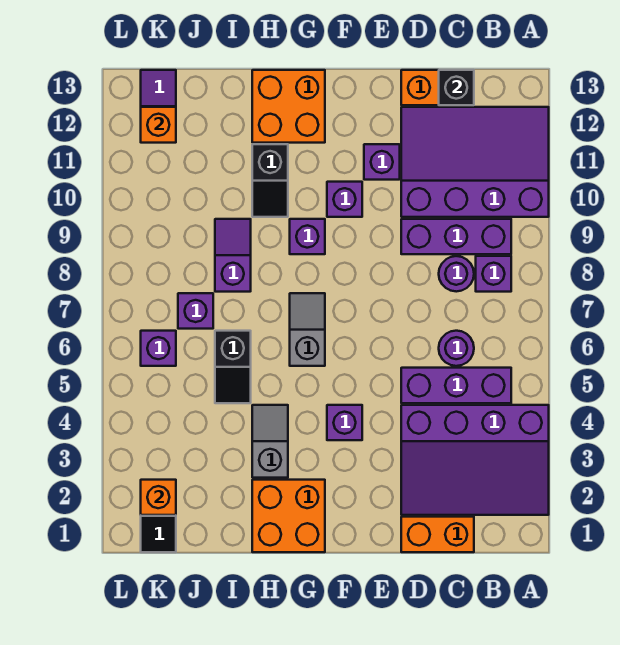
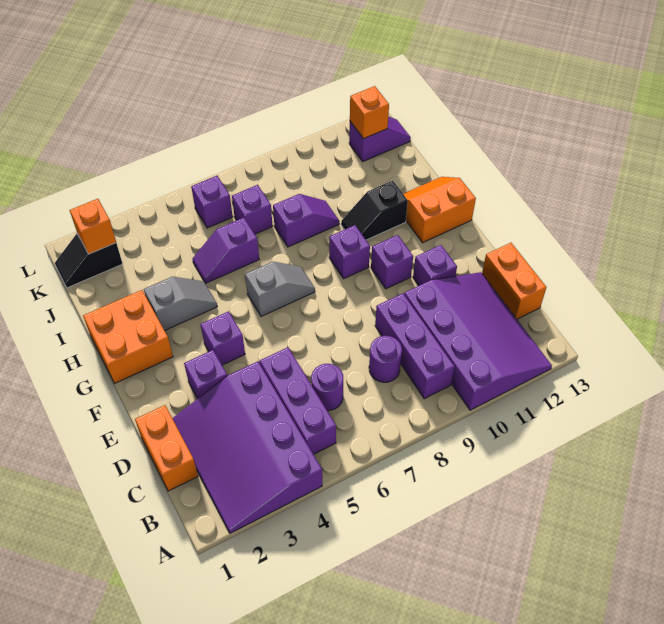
purple 1x1 brick [476,256,511,292] -> purple 1x1 brick moved to [184,350,227,399]
black 1x1 brick [439,70,474,105] -> none
orange 2x2 brick [252,70,325,143] -> orange 2x2 slope [403,177,476,243]
black 1x2 slope [215,331,251,403] -> purple 1x2 slope [192,218,259,284]

